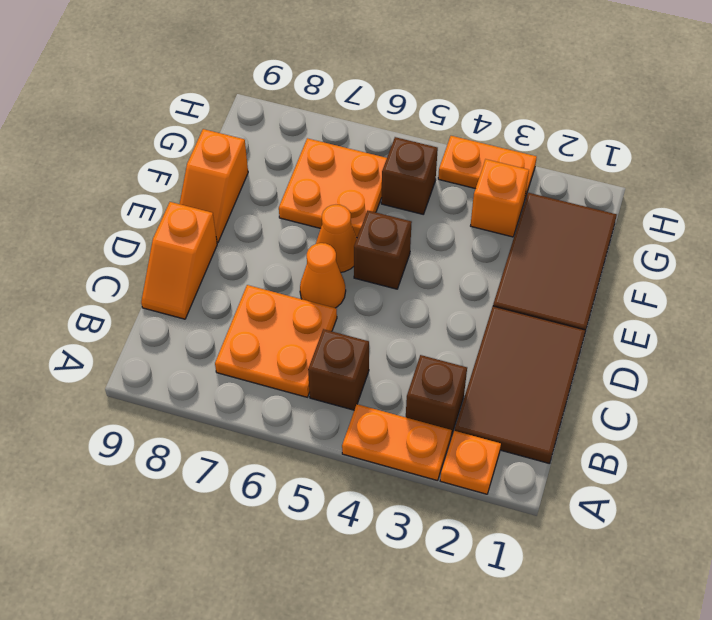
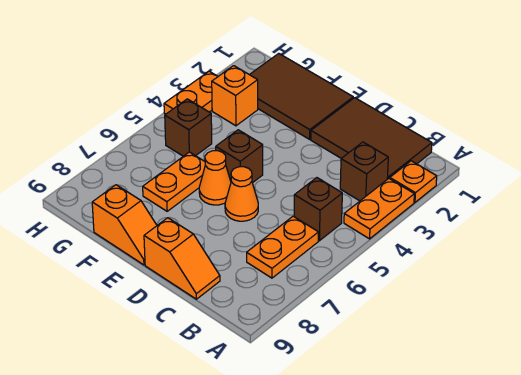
orange 2x2 plate [215,285,337,397] -> orange 1x2 plate [247,216,319,278]
orange 2x2 plate [279,138,387,238] -> orange 1x2 plate [143,152,205,211]

